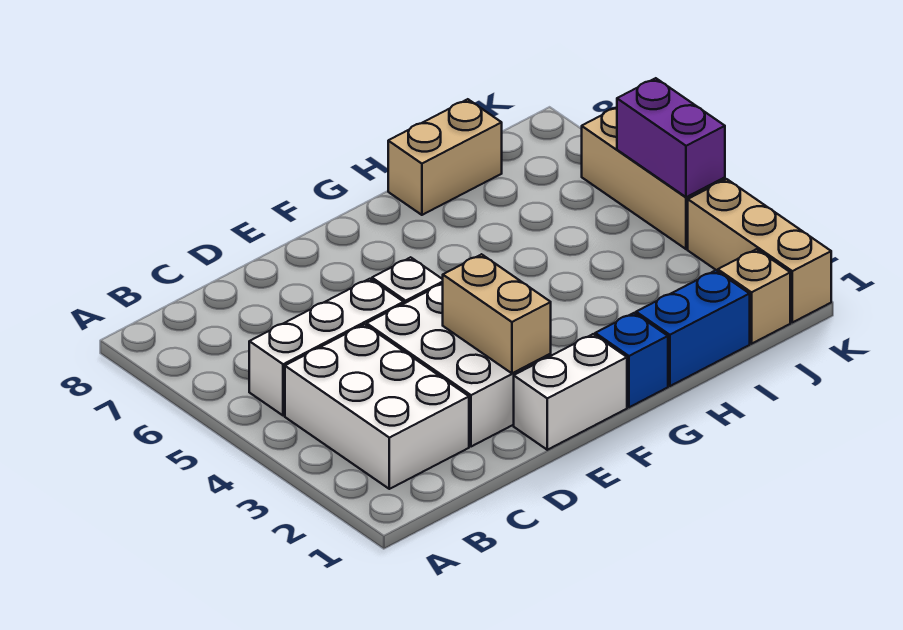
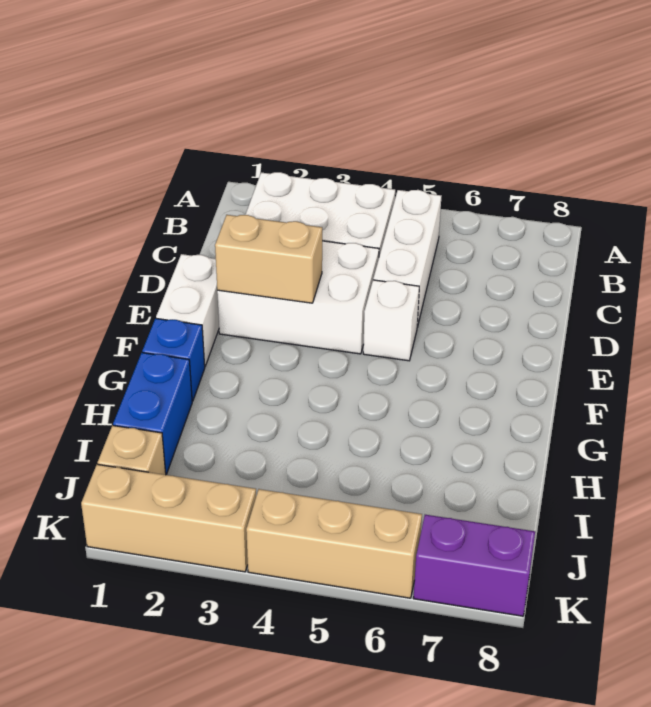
tan 1x2 brick [388,99,502,215] -> none
purple 1x2 brick [617,78,725,197] -> purple 1x2 brick moved to [413,515,535,616]

